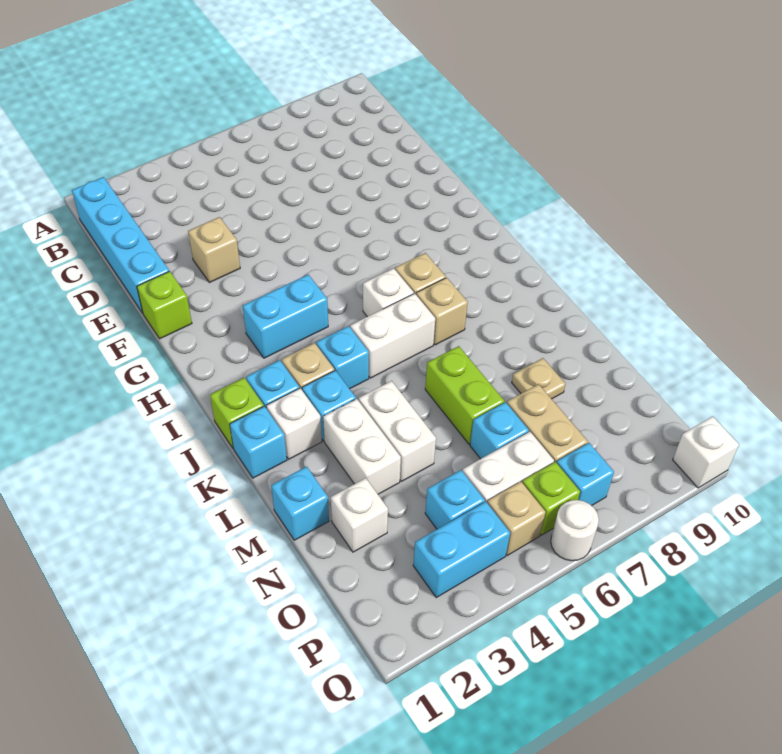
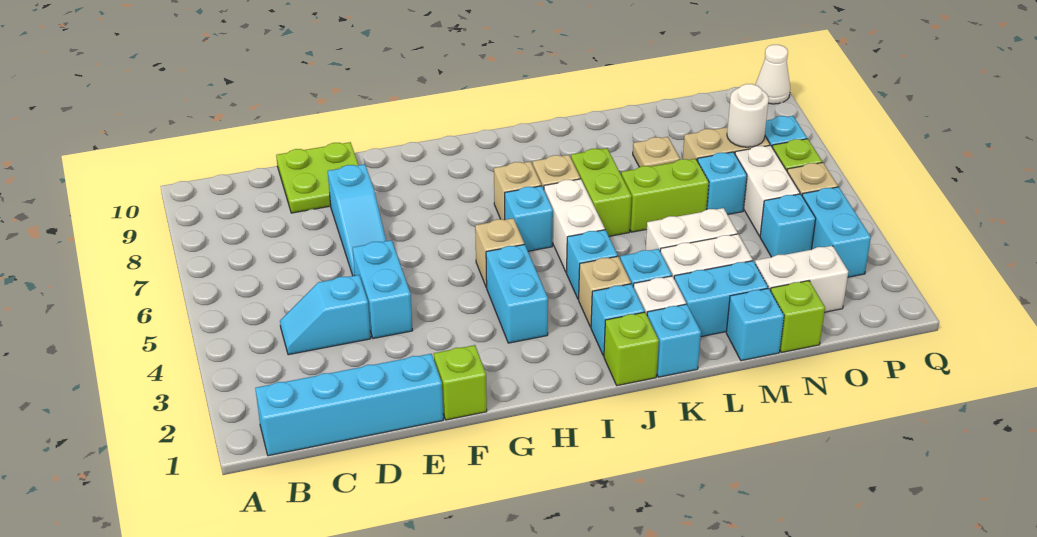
none -> cyan 1x2 slope [280,275,371,355]
none -> lime 2x2 plate [276,142,358,213]
tan 1x1 brick [188,217,240,283] -> tan 1x1 brick moved to [475,218,524,287]
none -> cyan 1x2 brick [353,240,413,338]
none -> cyan 1x3 slope [328,164,386,276]
white 1x1 brick [363,268,414,317] -> cyan 1x1 brick [505,186,553,251]
none -> lime 1x2 brick [571,148,632,236]
none -> cyan 1x2 brick [674,261,768,337]
none -> lime 1x1 brick [771,281,825,352]
white 1x1 brick [331,478,388,552] -> white 1x2 brick [755,246,848,312]
white 1x1 round brick [551,500,599,561] -> white 1x1 round brick moved to [727,84,769,147]
white 1x1 brick [673,416,739,488] -> white 1x1 cone [756,45,790,104]

